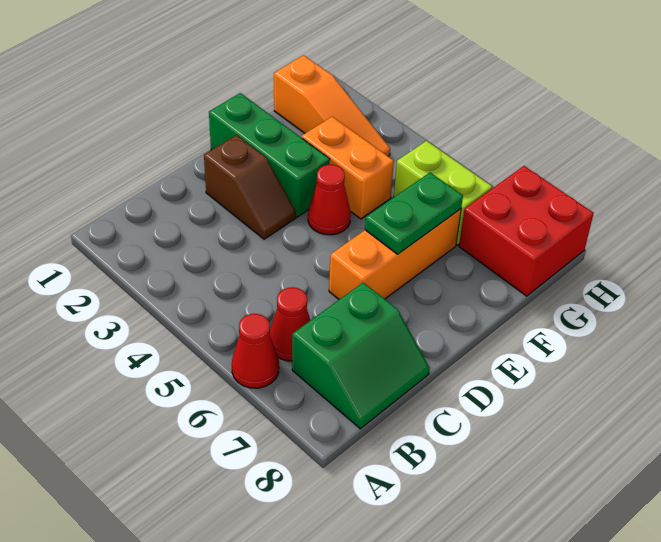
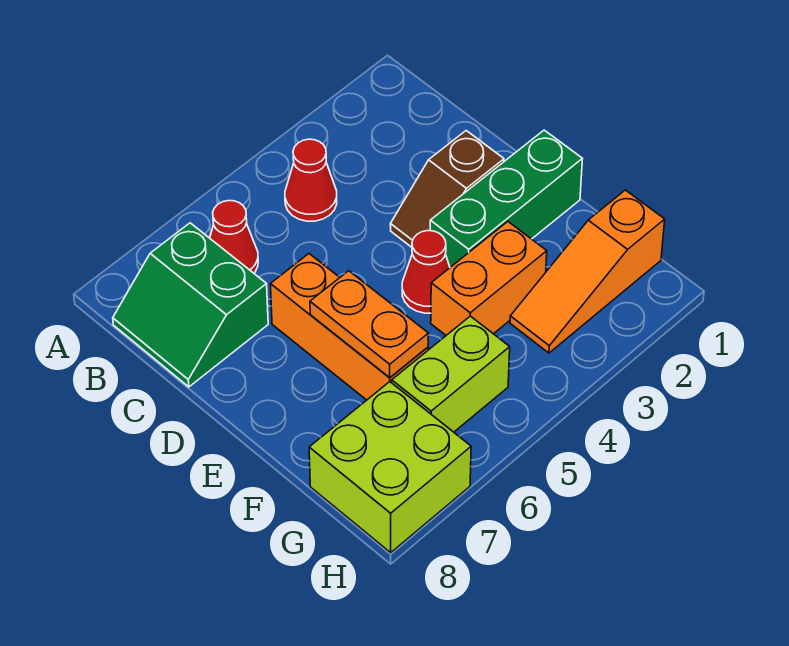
red 1x1 cone [232,314,279,388] -> red 1x1 cone moved to [285,139,337,221]
green 1x2 plate [365,172,463,254] -> orange 1x2 plate [310,271,429,378]
red 2x2 brick [459,166,594,296] -> lime 2x2 brick [309,382,471,553]

